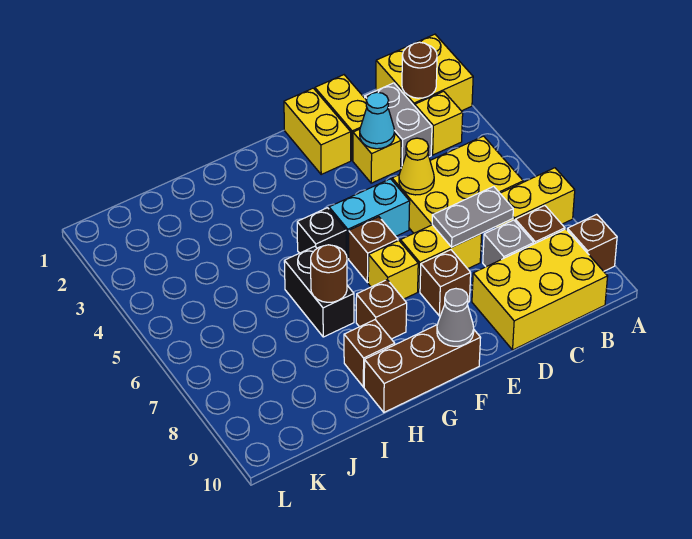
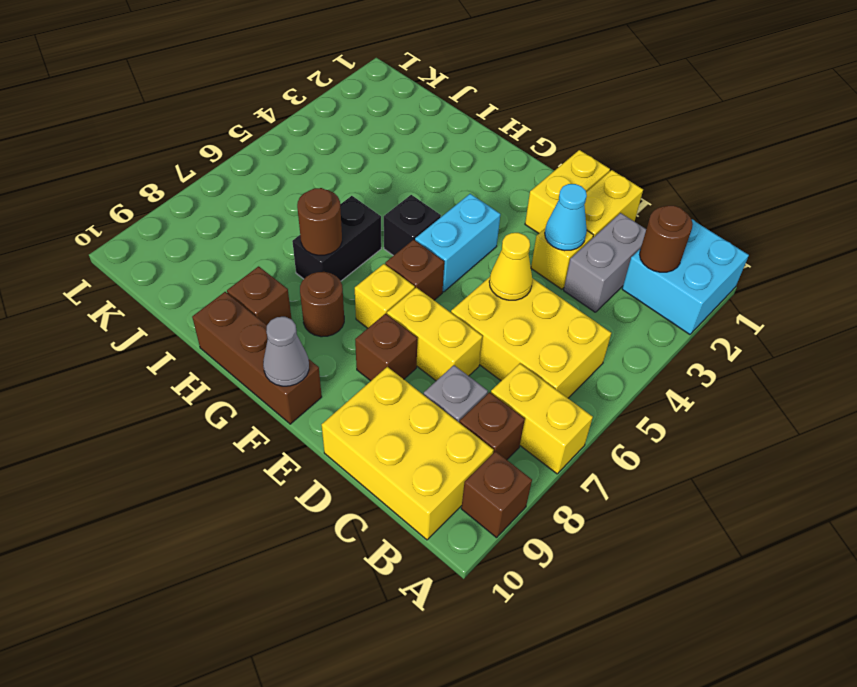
yellow 2x2 brick [376,34,473,111] -> cyan 2x2 brick [622,220,749,334]
yellow 1x1 brick [415,91,463,155] -> none
grey 1x2 plate [432,186,513,247] -> none
cyan 1x2 brick [329,179,410,258] -> cyan 1x2 brick turned to [415,194,500,292]
brown 1x1 brick [356,280,407,339] -> brown 1x1 round brick [300,272,344,337]

